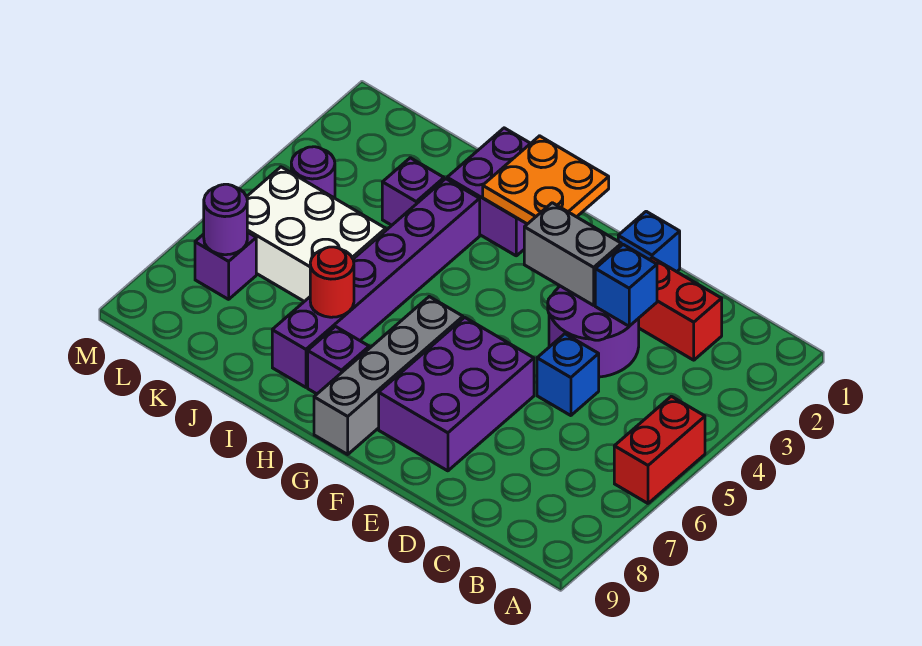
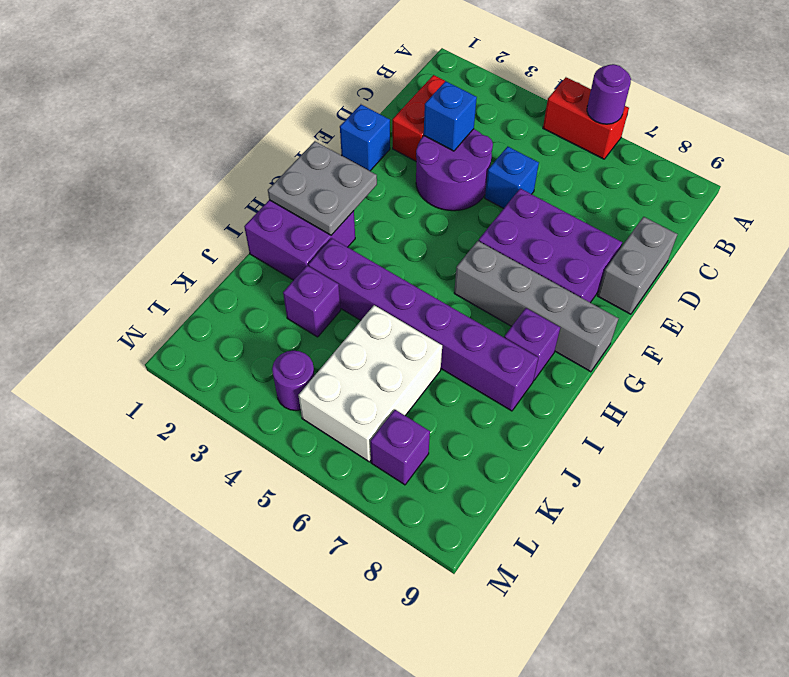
grey 1x2 brick [524,203,621,305] -> grey 1x2 brick moved to [598,217,677,314]
orange 2x2 plate [483,136,609,224] -> grey 2x2 plate [268,141,377,235]
red 1x1 round brick [310,247,354,317] -> none
purple 1x1 round brick [204,184,247,255] -> purple 1x1 round brick moved to [587,64,631,124]

